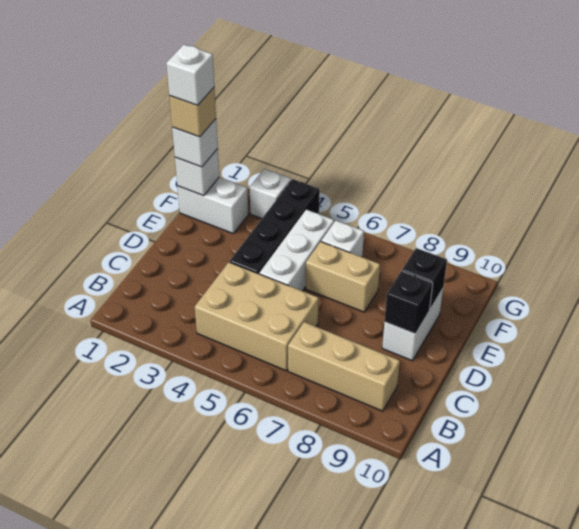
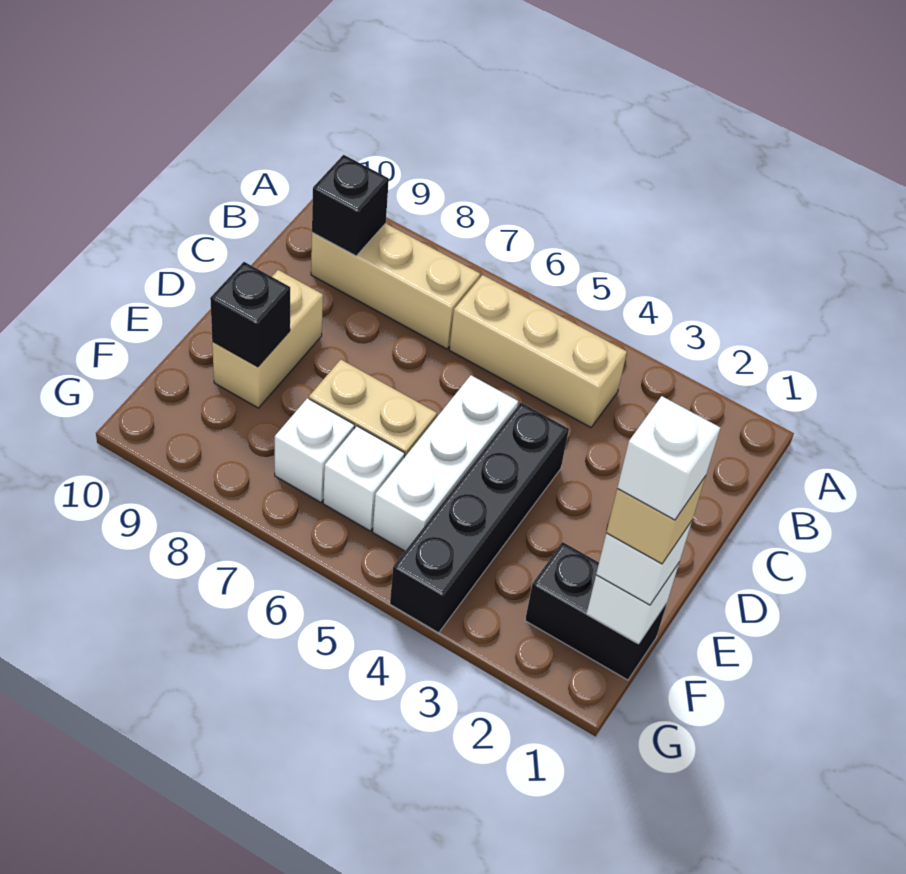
tan 2x3 brick [195,262,319,371] -> tan 1x3 brick [449,275,627,427]
white 1x2 brick [382,289,443,361] -> tan 1x2 brick [212,270,323,408]
black 1x1 brick [385,271,433,334] -> black 1x1 brick moved to [312,155,389,256]
white 1x2 brick [178,177,248,233] -> black 1x2 brick [525,542,667,680]
white 1x1 brick [250,169,291,219] -> white 1x1 brick moved to [275,398,354,502]

